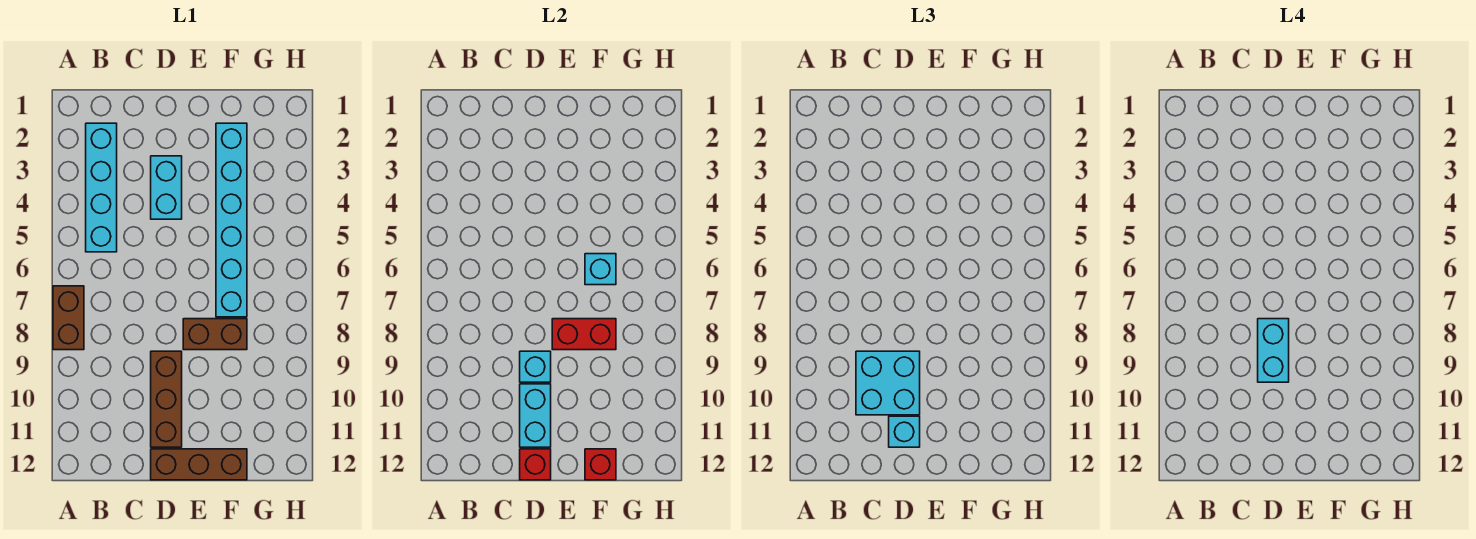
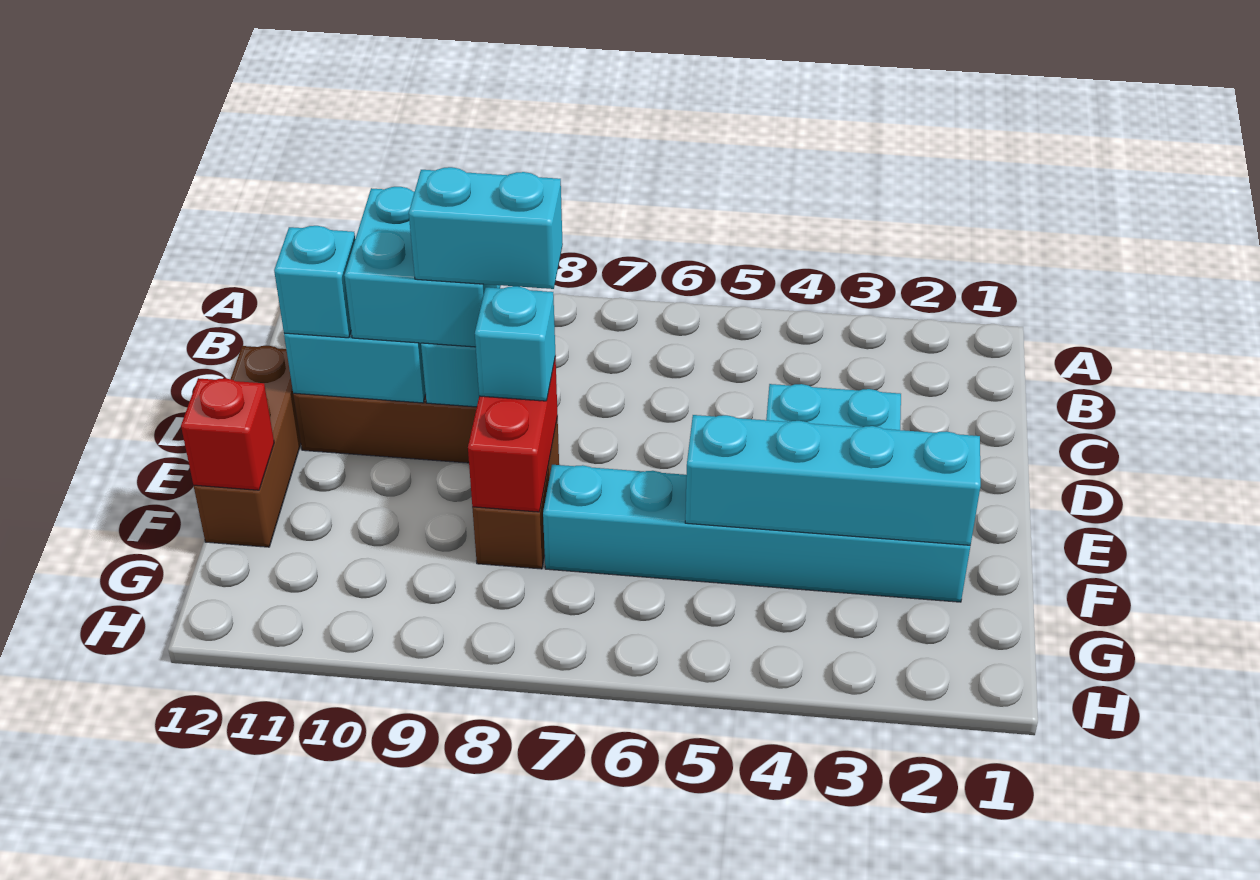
brown 1x2 brick [53,286,84,350] -> none
cyan 1x4 brick [86,123,117,252] -> cyan 1x4 brick moved to [685,415,981,545]
red 1x1 brick [520,449,551,480] -> none
cyan 1x1 brick [585,254,616,285] -> cyan 1x1 brick moved to [475,286,555,401]

